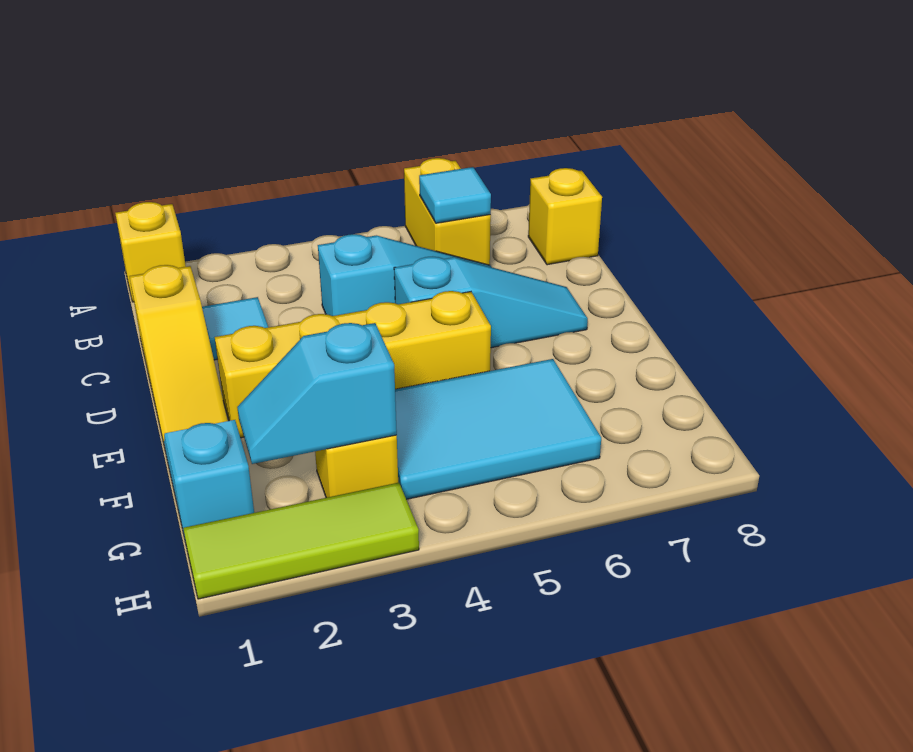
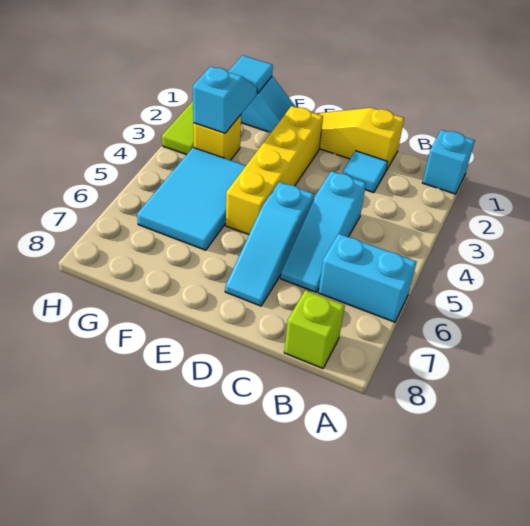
yellow 1x1 brick [115,202,186,302] -> cyan 1x1 brick [422,130,475,194]
yellow 1x2 brick [404,158,491,265] -> cyan 1x2 brick [318,234,416,322]
cyan 1x1 tile [419,167,491,223] -> cyan 1x1 tile moved to [228,55,273,94]
yellow 1x1 brick [528,168,602,265] -> lime 1x1 brick [284,290,345,368]

